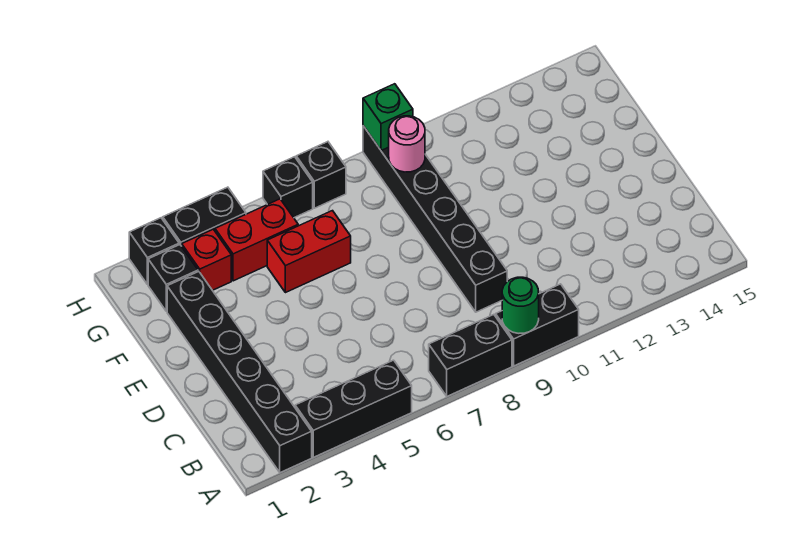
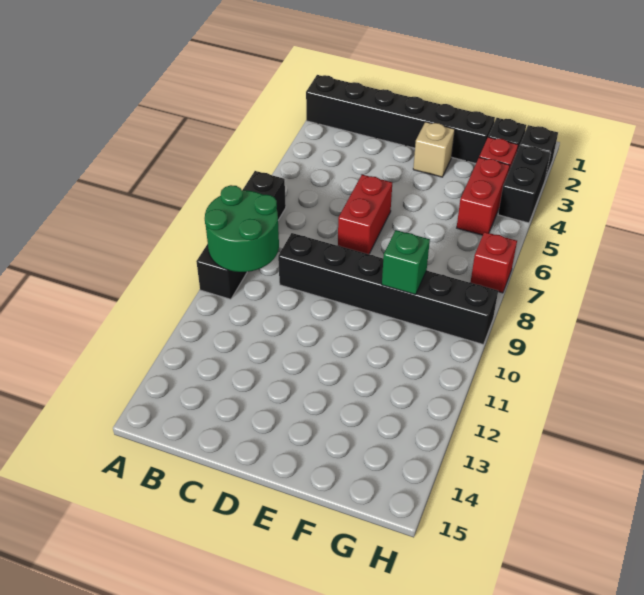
black 1x3 brick [295,360,412,457] -> none
green 1x1 round brick [502,277,539,333] -> green 2x2 round brick [205,185,279,272]
none -> tan 1x1 brick [413,122,455,177]
red 1x2 brick [267,211,351,293] -> red 1x2 brick moved to [338,175,392,254]
pink 1x1 round brick [389,116,425,172] -> none
black 1x1 brick [263,157,313,218] -> none
black 1x1 brick [296,142,346,208] -> red 1x1 brick [470,232,517,293]
green 1x1 brick [363,84,413,151] -> green 1x1 brick moved to [382,230,430,295]

